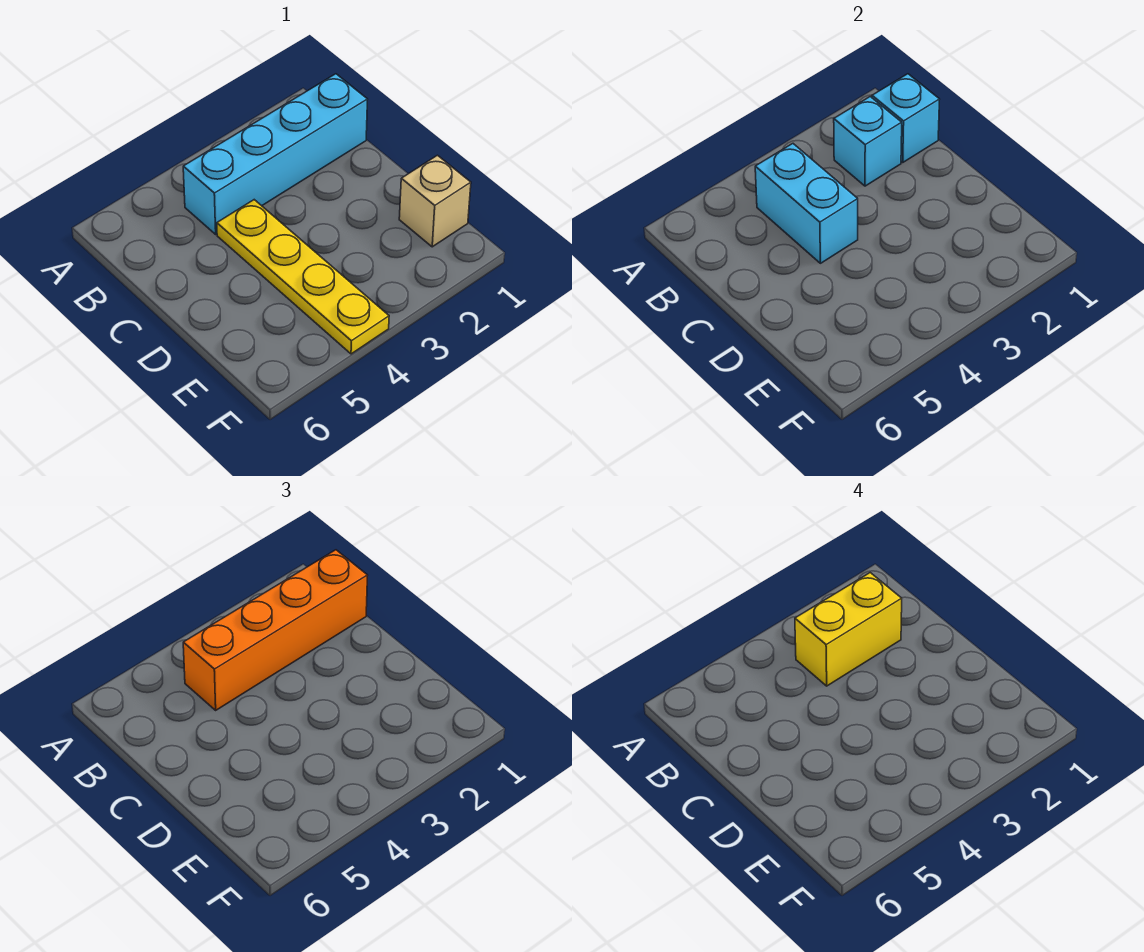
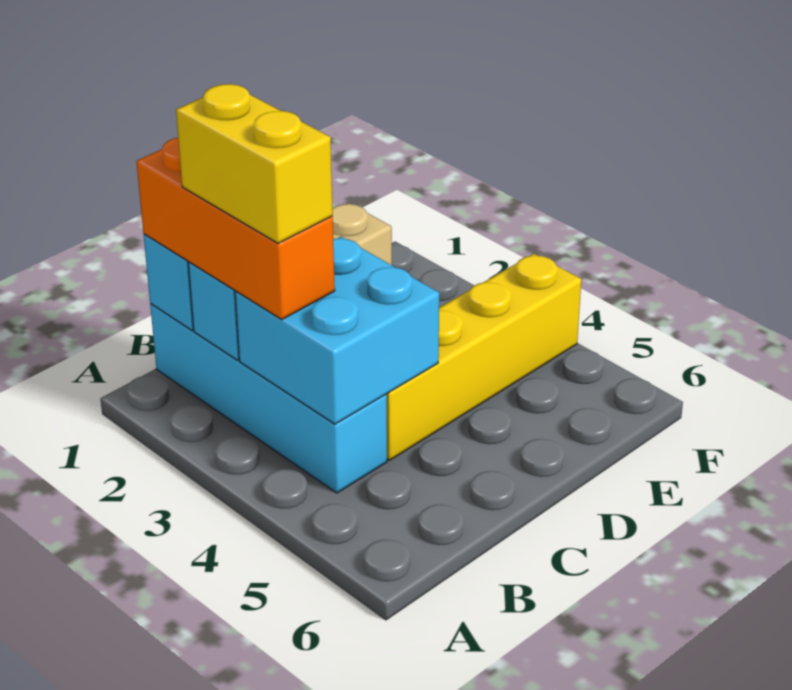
orange 1x4 brick [183,550,368,710] -> orange 1x3 brick [136,138,335,319]
cyan 1x2 brick [755,144,858,263] -> cyan 2x2 brick [235,237,439,424]
yellow 1x4 plate [217,200,389,354] -> yellow 1x4 brick [386,254,581,460]

